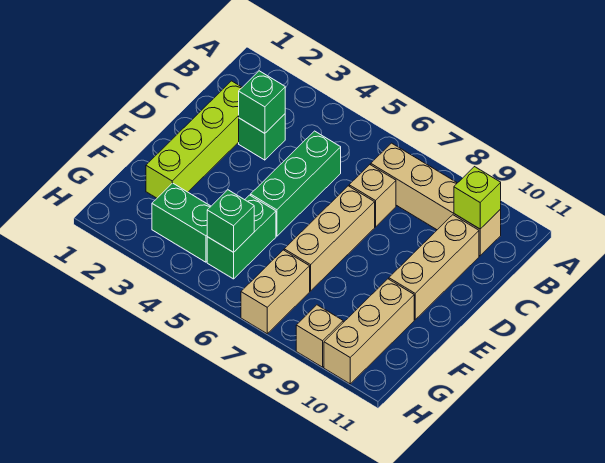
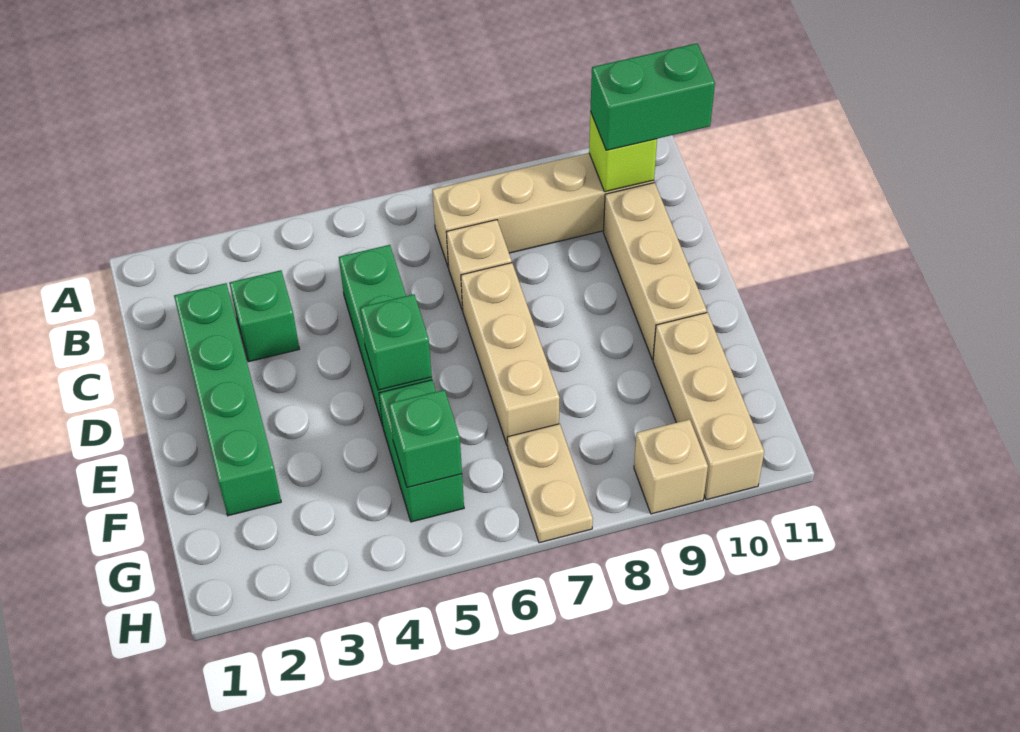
lime 1x4 brick [146,81,242,198] -> green 1x4 brick [174,283,281,516]
green 1x1 brick [239,71,285,133] -> green 1x1 brick moved to [360,294,432,390]
green 1x2 brick [152,183,211,262] -> green 1x2 brick moved to [590,43,715,150]
tan 1x2 brick [241,250,310,334] -> tan 1x2 plate [507,424,593,543]

